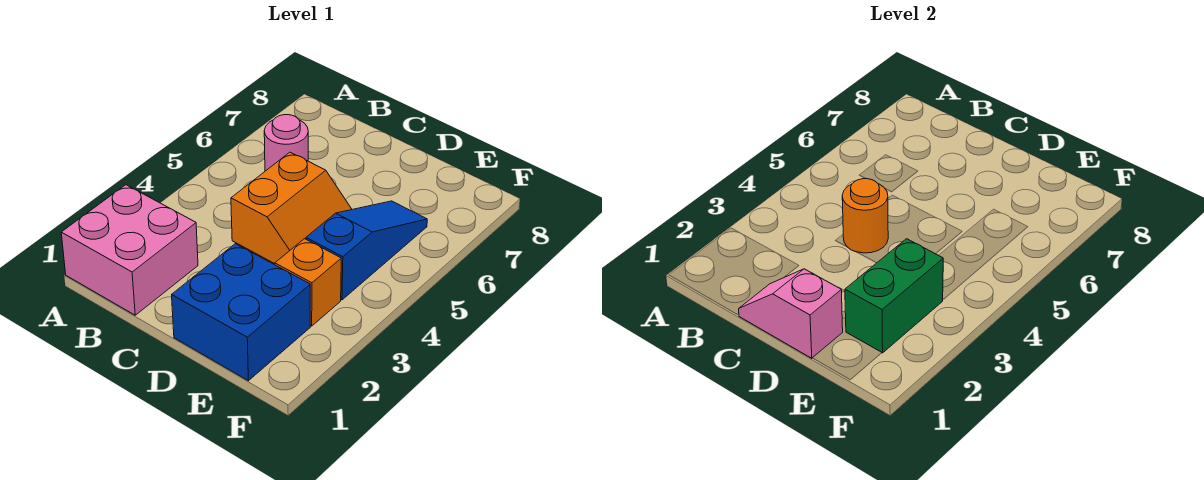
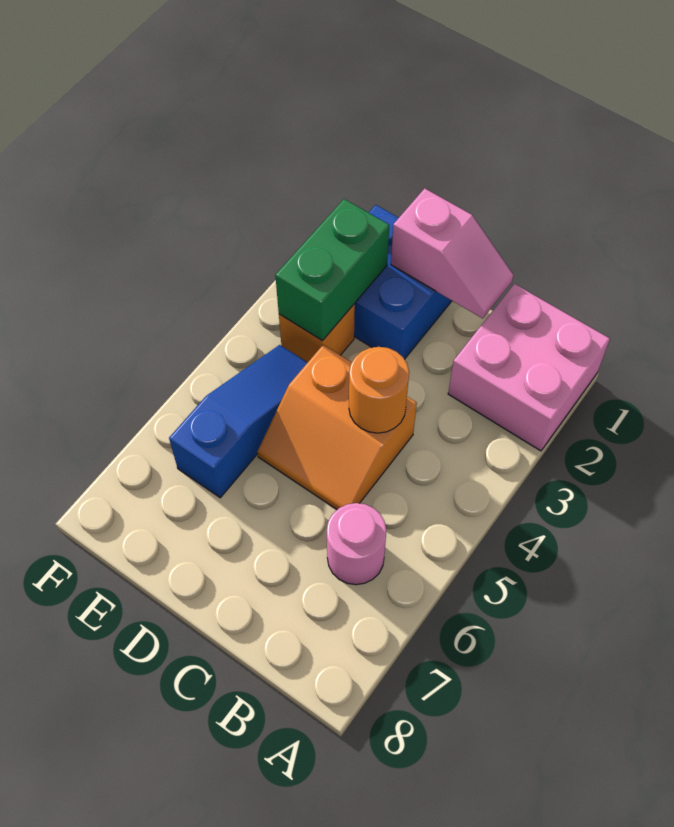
orange 2x2 slope [231,152,352,264] -> orange 2x2 slope turned to [257,345,417,509]
blue 1x3 slope [306,201,427,300] -> blue 1x3 slope turned to [169,345,308,498]

